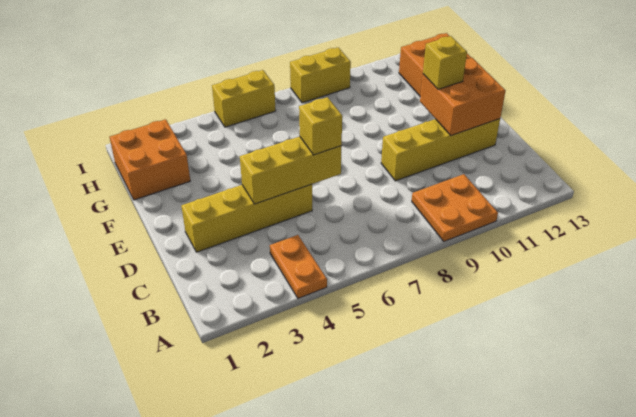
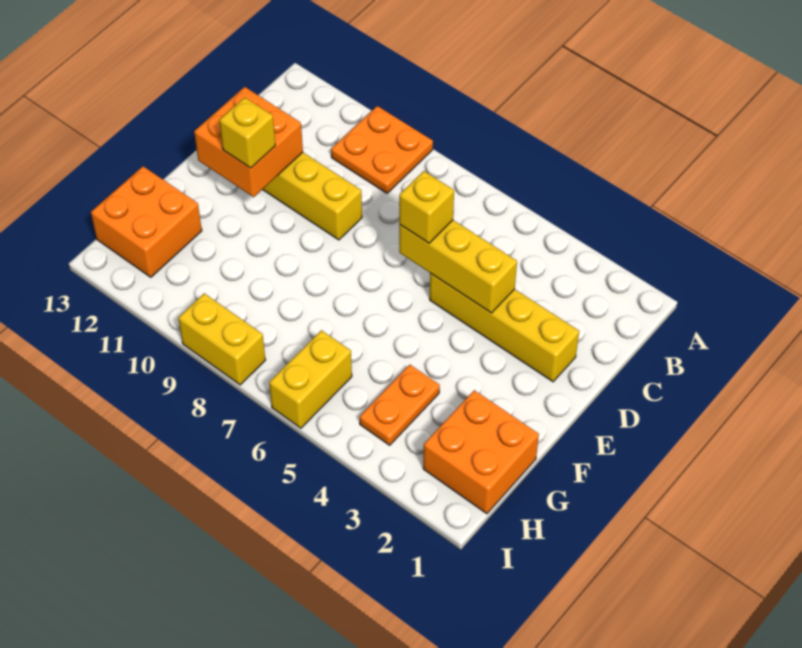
orange 1x2 plate [270,235,327,298] -> orange 1x2 plate moved to [360,365,440,445]
yellow 1x2 brick [212,70,276,127] -> yellow 1x2 brick turned to [269,330,352,428]

